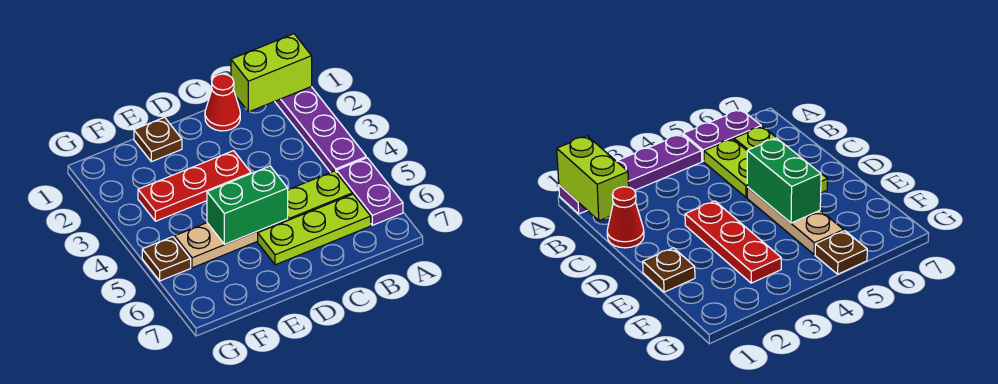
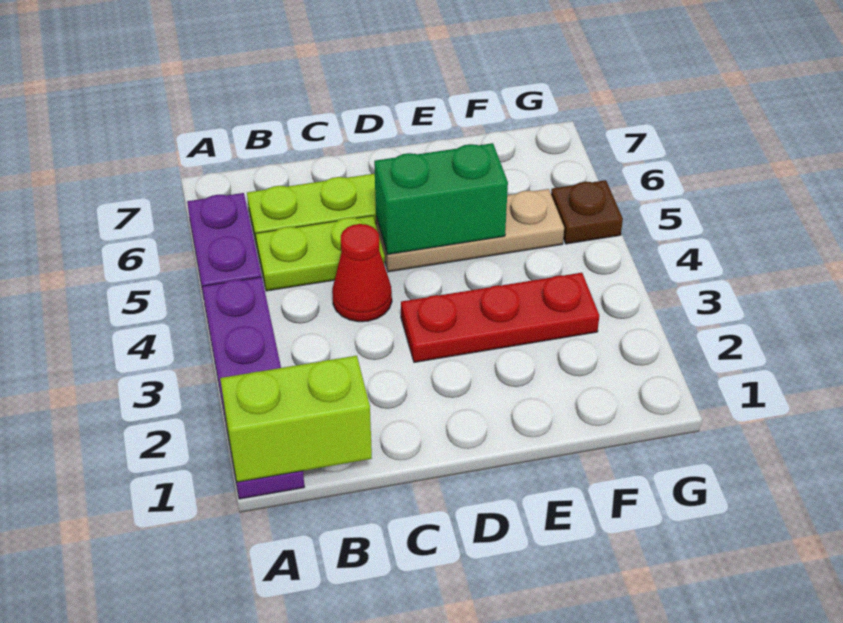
red 1x1 cone [205,74,240,131] -> red 1x1 cone moved to [332,224,392,322]
brown 1x1 plate [134,117,182,162] -> none

